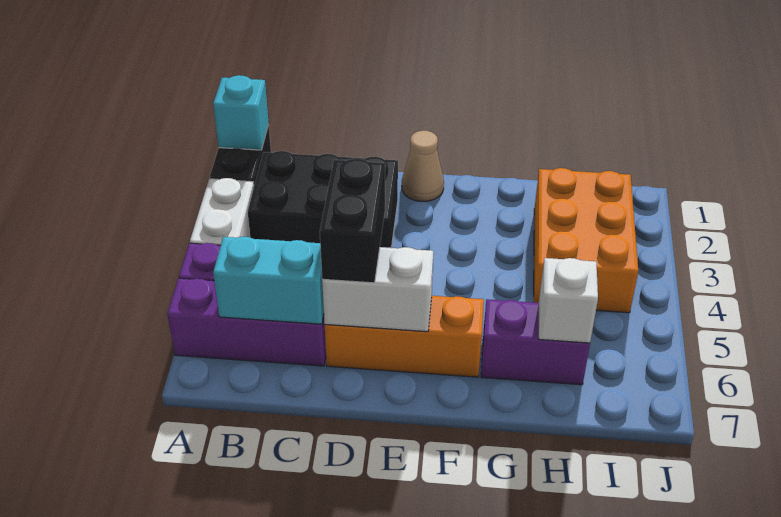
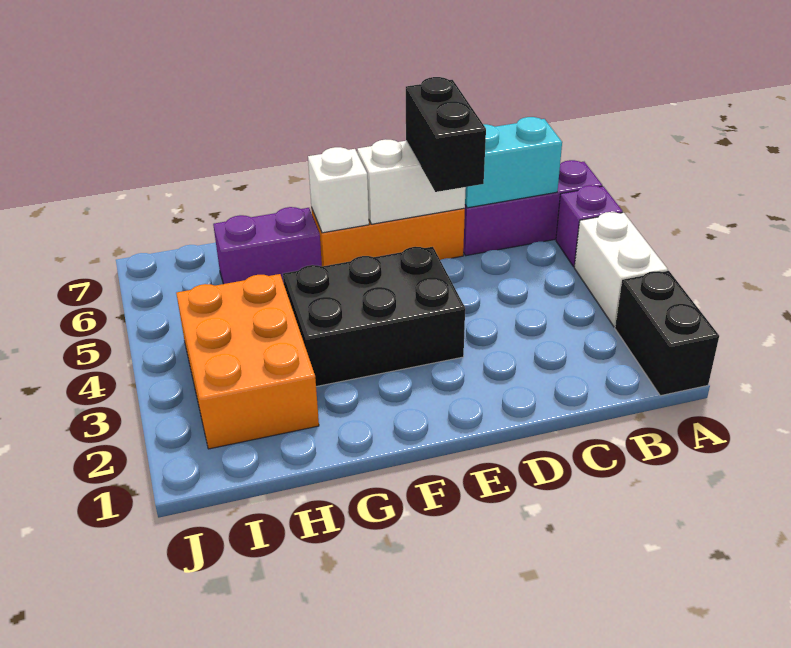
cyan 1x1 brick [213,75,269,150] -> none
black 2x3 brick [248,151,398,248] -> black 2x3 brick moved to [283,247,465,387]
tan 1x1 cone [402,131,444,202] -> none
white 1x1 brick [539,258,598,343] -> white 1x1 brick moved to [308,147,369,233]

